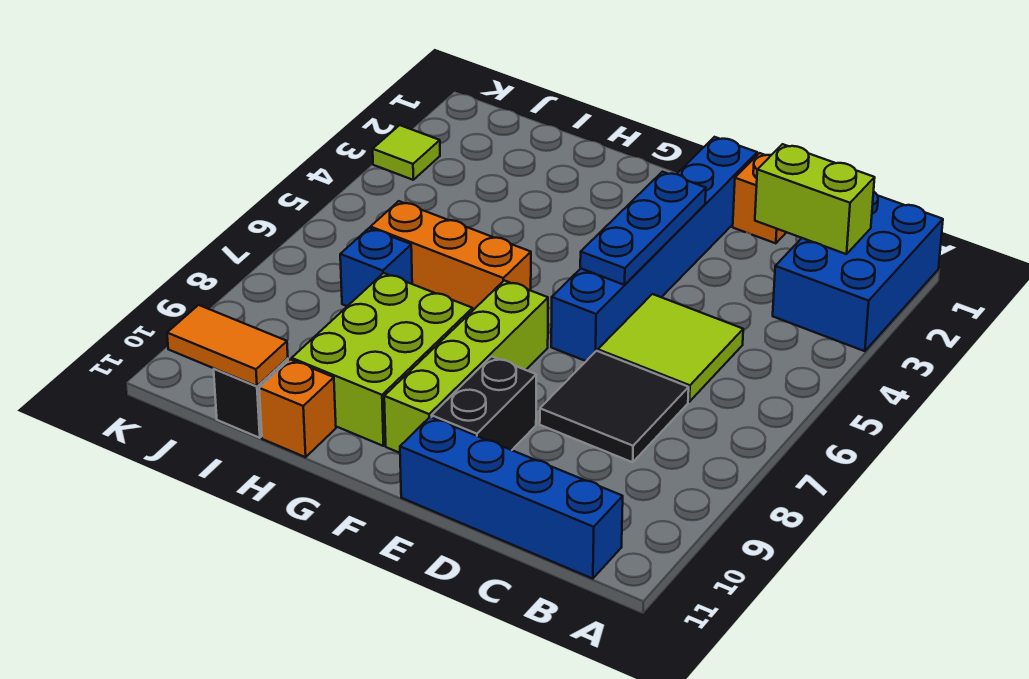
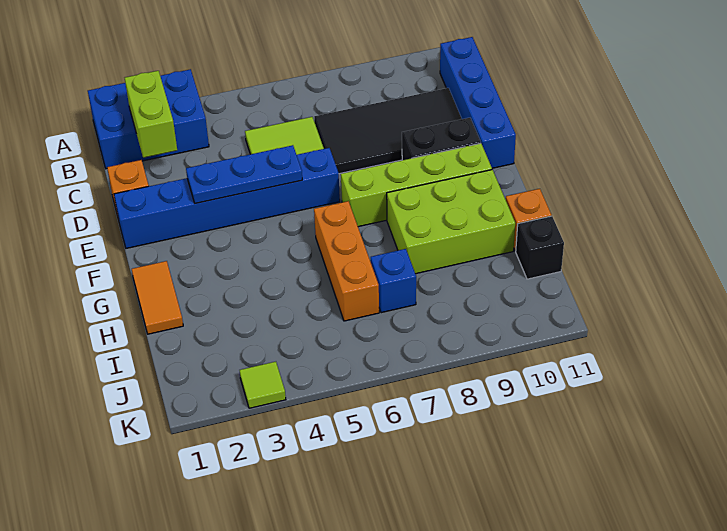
black 2x2 tile [540,351,689,462] -> black 2x4 tile [314,88,462,174]
orange 1x2 tile [167,305,288,386] -> orange 1x2 tile moved to [132,261,183,334]

